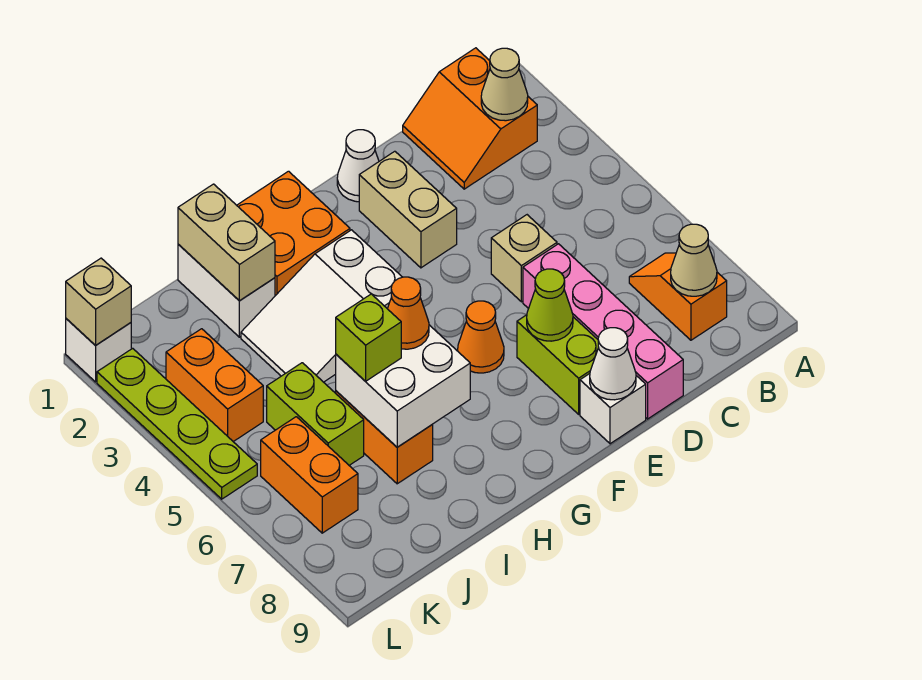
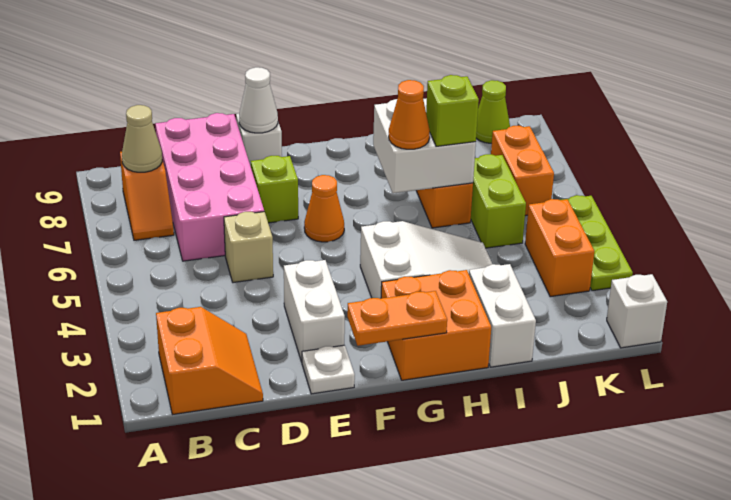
tan 1x1 cone [481,48,528,121] -> none
pink 1x4 brick [523,244,683,419] -> pink 2x4 brick [155,113,264,261]
white 1x1 cone [337,130,379,202] -> white 1x1 plate [302,345,355,394]
tan 1x2 brick [359,151,457,268] -> white 1x2 brick [284,260,345,362]
lime 1x2 brick [517,315,599,414] -> lime 1x1 brick [251,156,298,223]
lime 1x1 cone [527,269,573,341] -> lime 1x1 cone moved to [476,80,510,143]
none -> orange 1x2 plate [347,291,447,346]
tan 1x2 brick [178,184,275,301] -> none
tan 1x1 brick [66,258,131,346] -> none
lime 1x4 plate [97,348,257,499] -> lime 1x3 plate [562,195,633,291]

